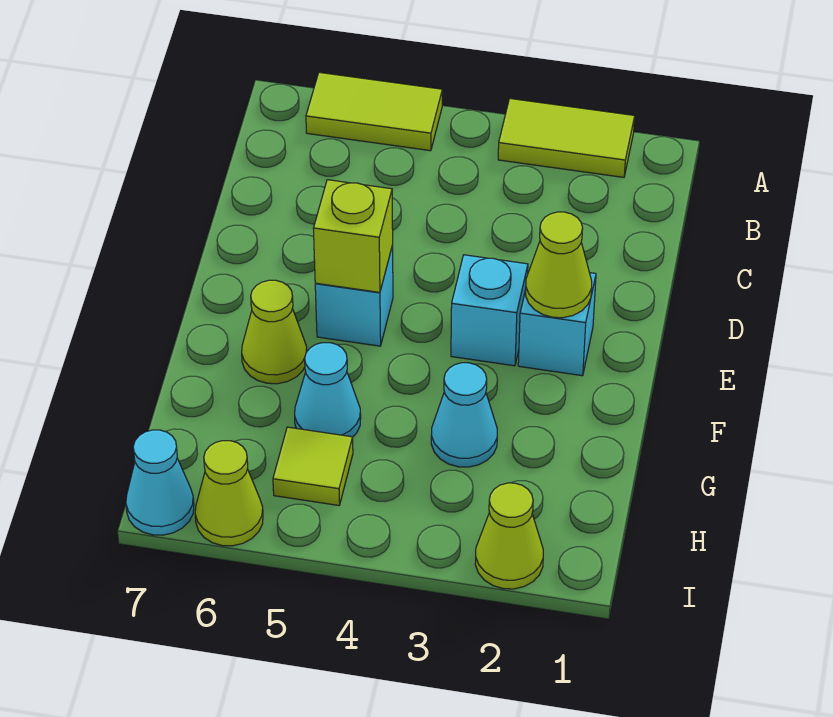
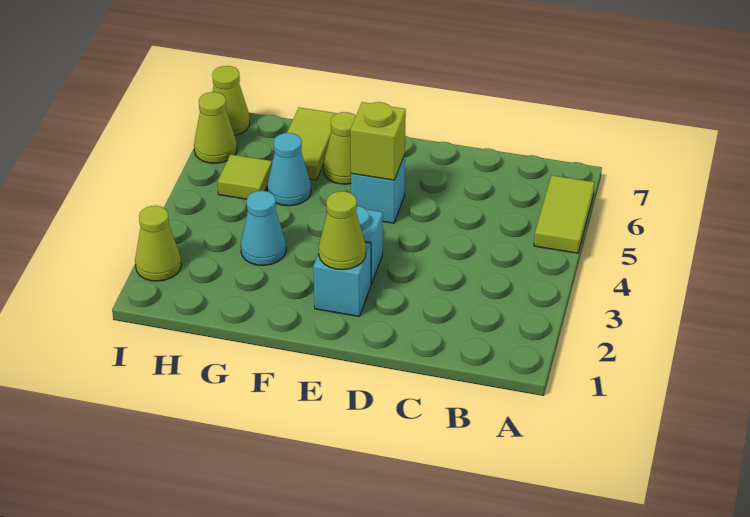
lime 1x2 tile [498,99,635,177] -> lime 1x2 tile moved to [287,107,337,180]
cyan 1x1 cone [126,430,194,535] -> lime 1x1 cone [212,66,250,135]

